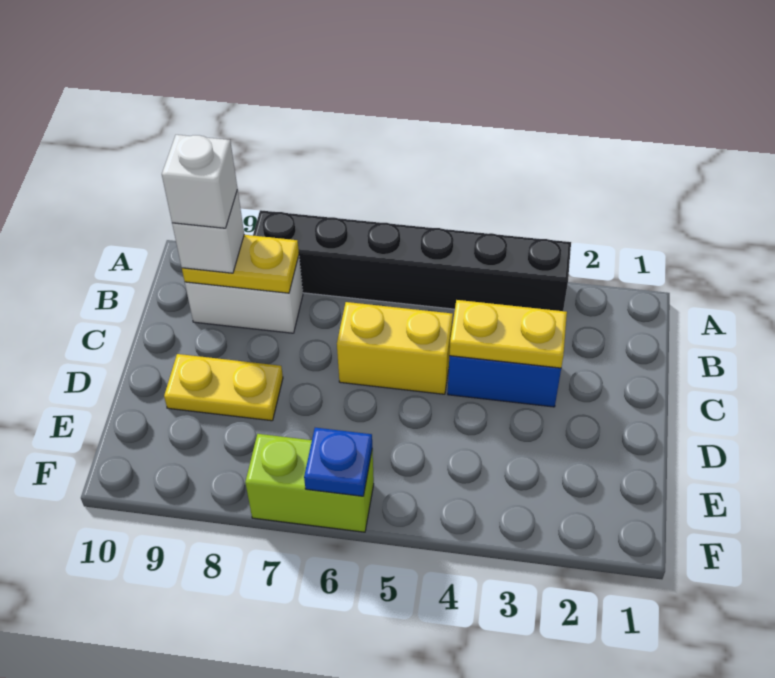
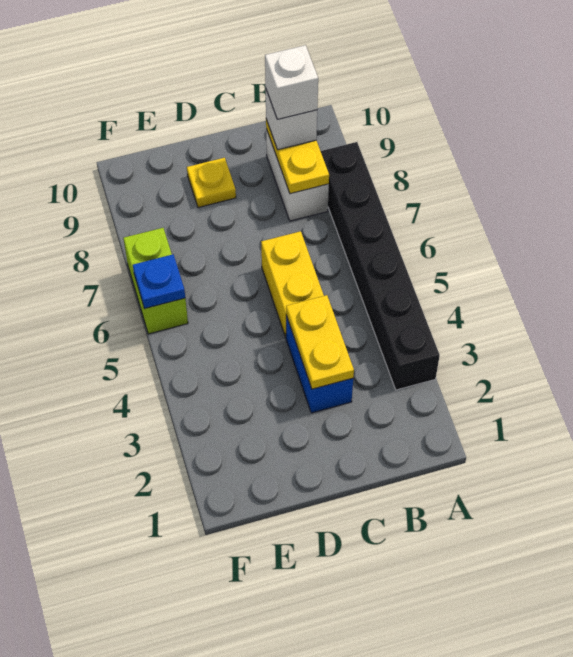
yellow 1x2 plate [164,354,283,421] -> yellow 1x1 plate [187,158,236,208]

